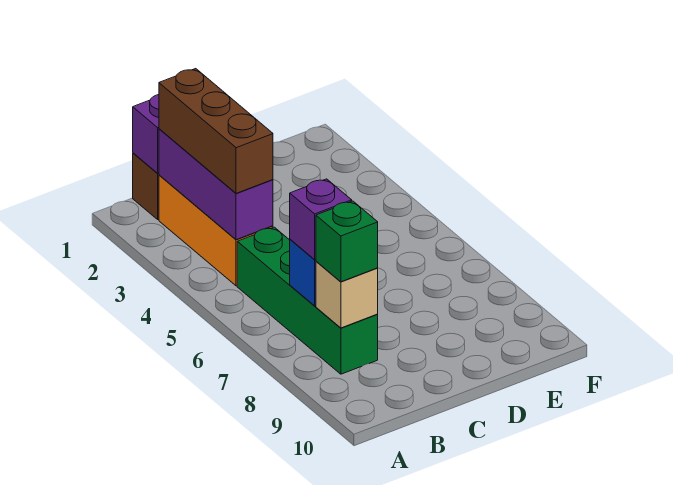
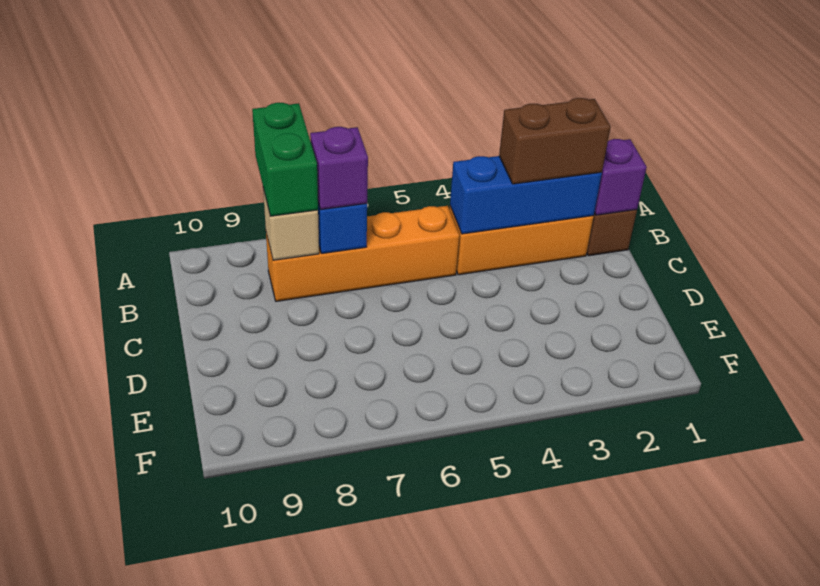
purple 1x3 brick [159,129,273,240] -> blue 1x3 brick [450,156,602,234]
brown 1x3 brick [159,69,273,193] -> brown 1x2 brick [499,98,611,184]
green 1x4 brick [237,227,378,374] -> orange 1x4 brick [266,206,459,301]
green 1x1 brick [316,201,378,282] -> green 1x2 brick [252,103,318,216]

